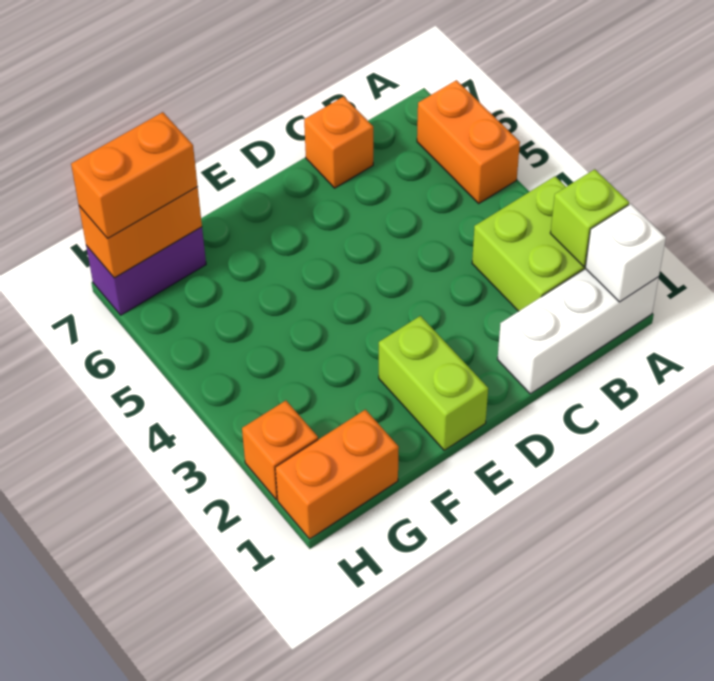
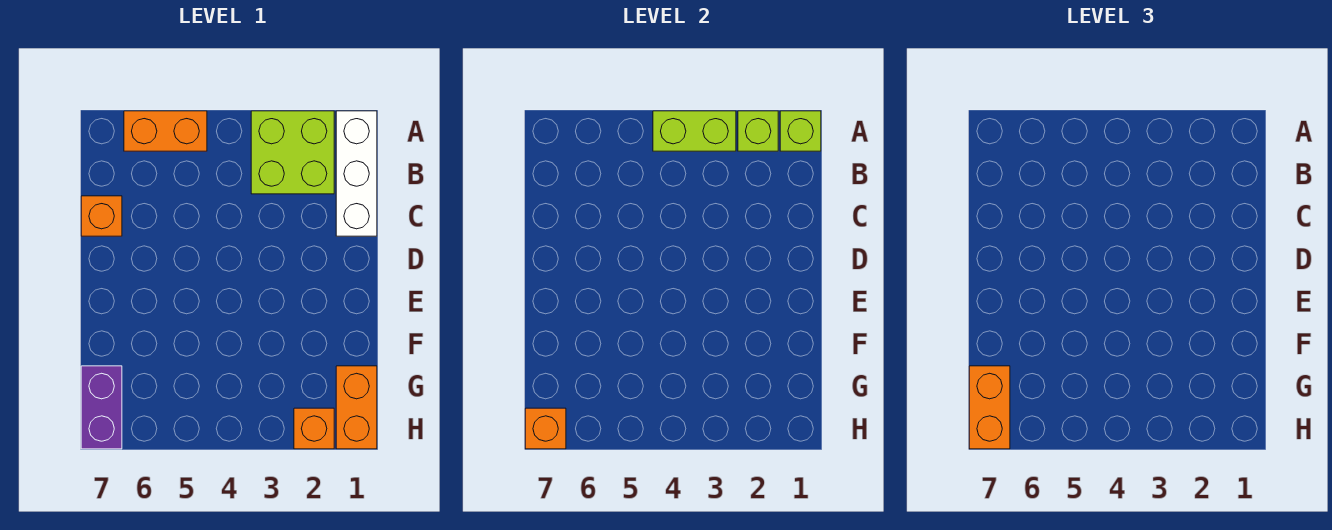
white 1x1 brick [585,204,666,302] -> lime 1x1 brick [780,111,821,151]
lime 1x2 brick [379,316,488,450] -> lime 1x2 brick moved to [653,111,736,151]
orange 1x2 brick [79,187,202,278] -> orange 1x1 brick [525,408,566,449]

